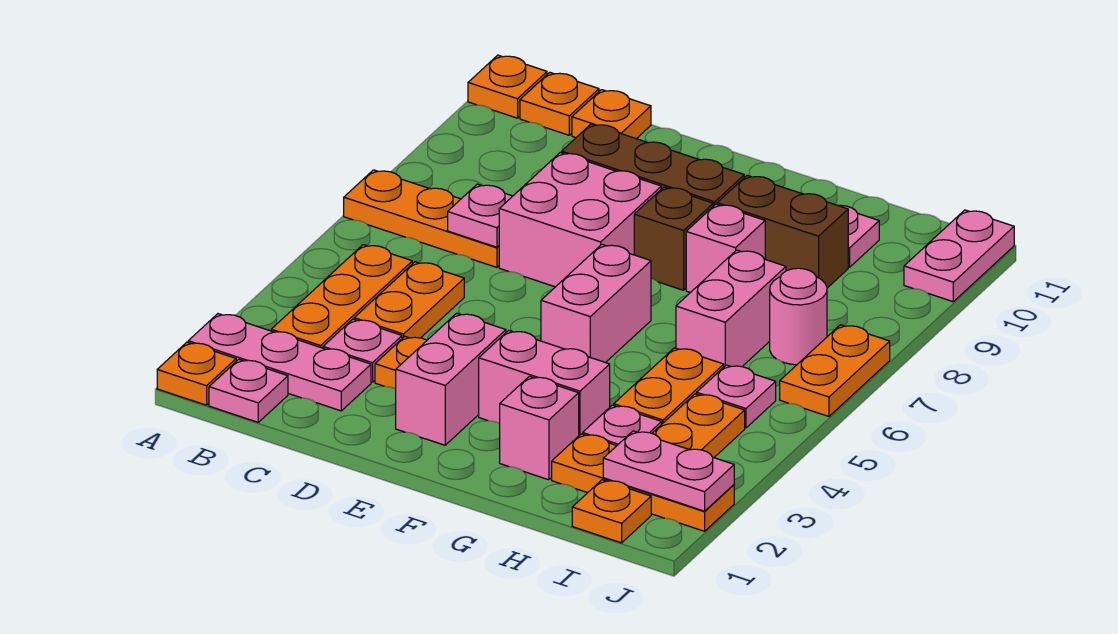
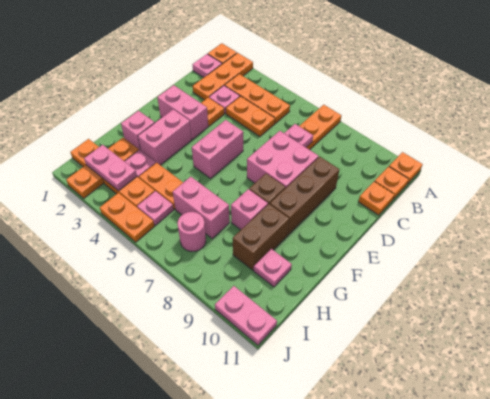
pink 1x3 plate [188,314,371,411] -> orange 1x3 plate [193,53,253,100]
pink 1x2 brick [541,244,651,363] -> pink 1x2 brick turned to [192,120,243,178]
pink 1x2 plate [603,431,734,511] -> pink 1x2 plate turned to [84,145,137,191]
orange 1x2 plate [780,325,890,416] -> orange 1x2 plate moved to [100,193,154,242]

